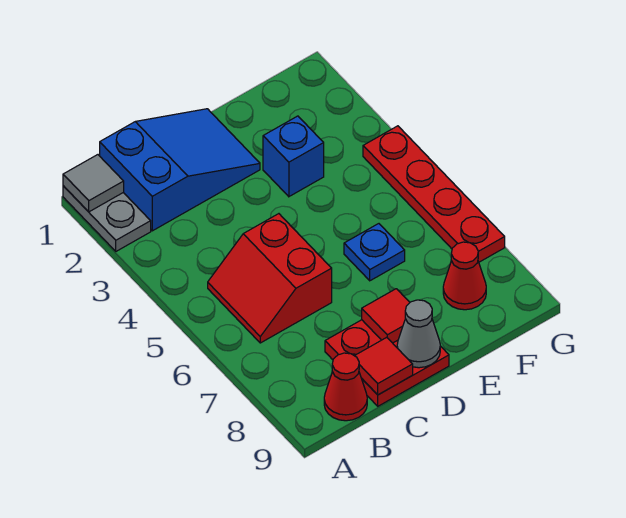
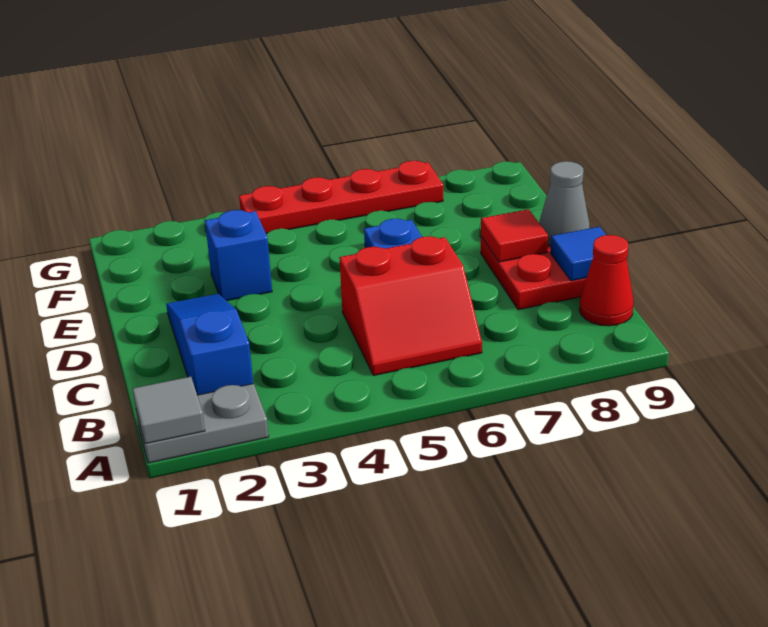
blue 2x3 slope [100,109,260,231] -> blue 1x3 slope [166,294,253,395]
red 1x1 tile [355,337,413,395] -> blue 1x1 tile [551,227,606,281]
red 1x1 cone [443,242,486,310] -> none

